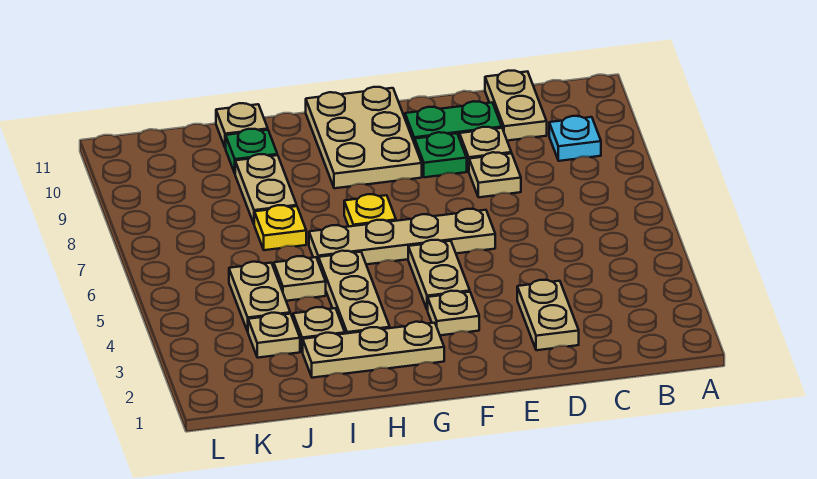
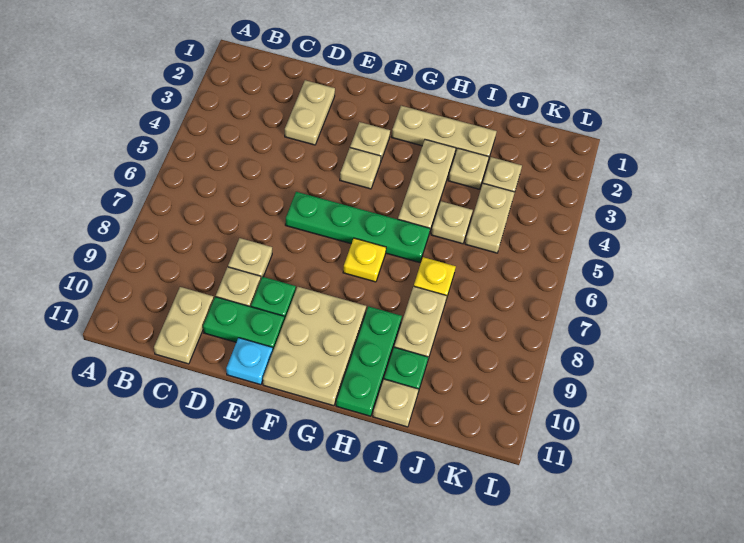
cyan 1x1 plate [549,116,601,161] -> cyan 1x1 plate moved to [226,338,273,385]
tan 1x4 plate [309,209,495,264] -> green 1x4 plate [285,192,430,263]
tan 1x2 plate [408,240,470,310] -> tan 1x1 plate [340,148,381,189]
none -> green 1x3 plate [336,306,402,416]

